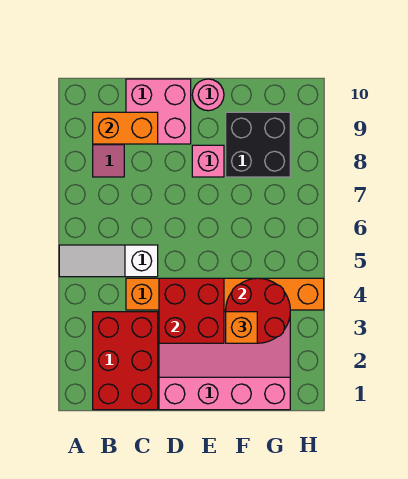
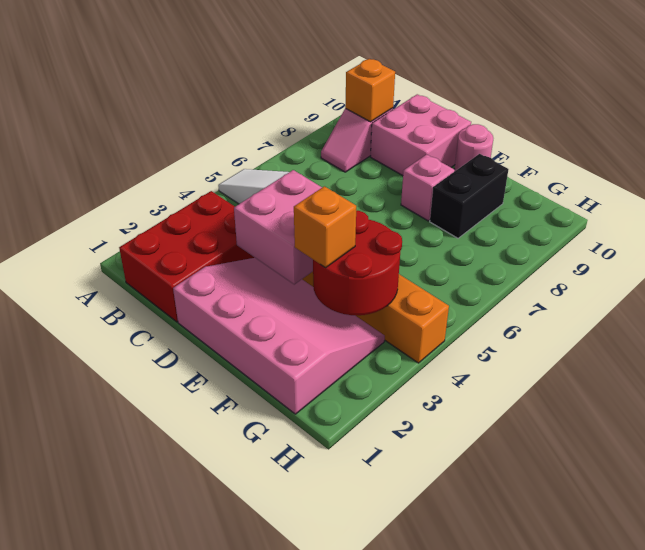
orange 1x2 brick [93,112,158,144] -> orange 1x1 brick [345,59,395,122]
red 2x2 brick [159,278,224,343] -> pink 2x2 brick [234,170,322,284]
black 2x2 brick [226,112,290,177] -> black 1x2 brick [430,154,509,238]

